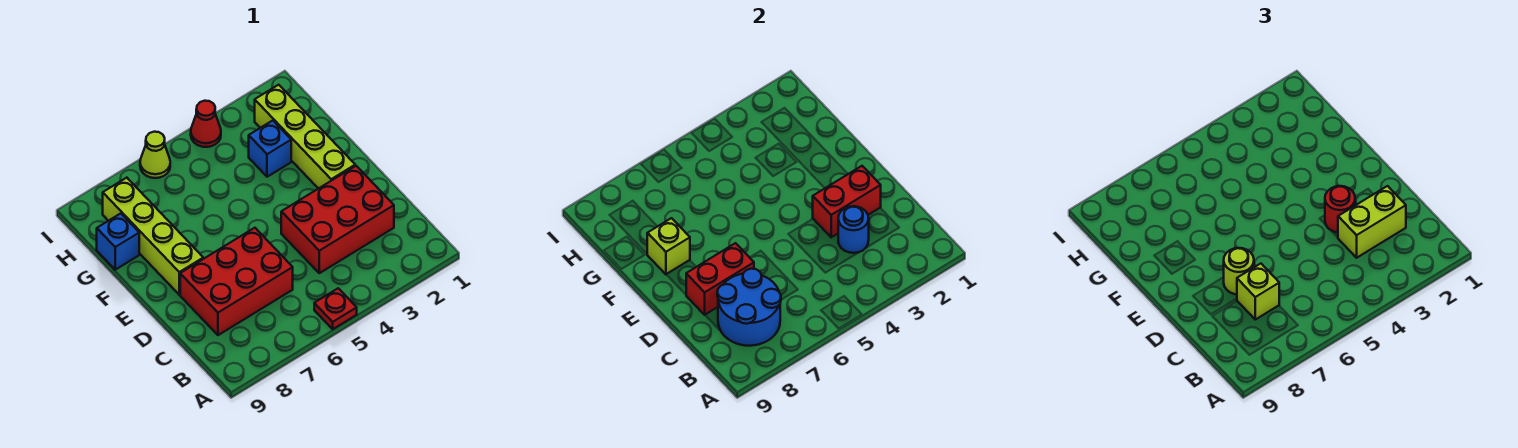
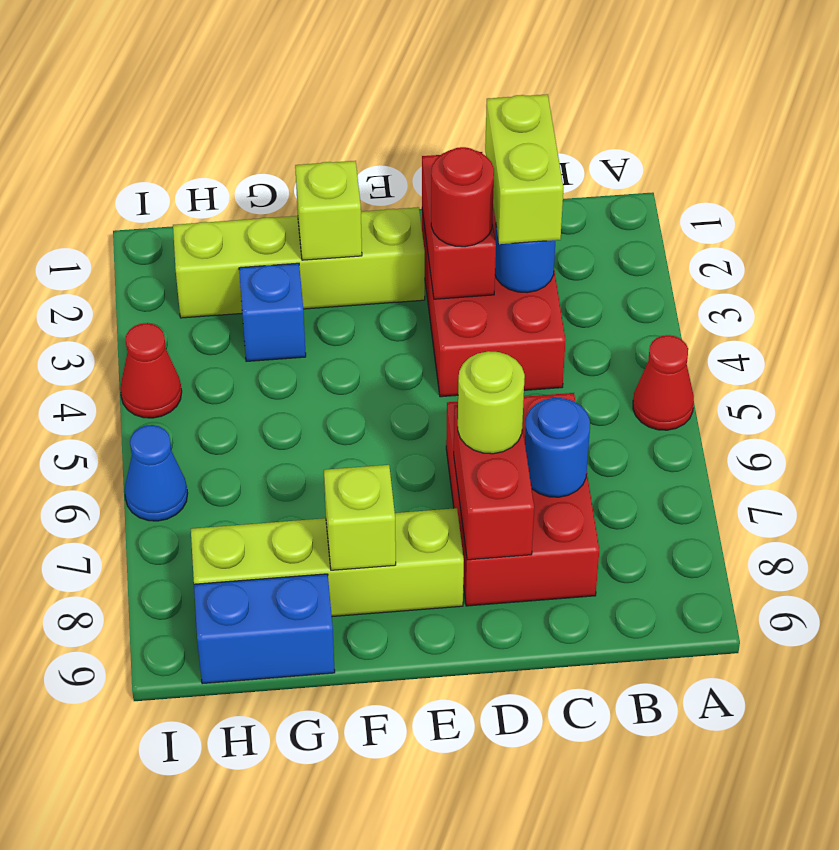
red 1x1 plate [314,288,357,329] -> red 1x1 cone [633,335,694,430]
blue 2x2 round brick [717,269,781,346] -> blue 1x1 round brick [525,398,590,497]
lime 1x1 brick [1237,264,1279,319] -> lime 1x1 brick moved to [295,161,362,260]
blue 1x1 brick [97,213,139,270] -> blue 1x2 brick [194,574,335,684]
lime 1x1 cone [140,132,170,178] -> blue 1x1 cone [125,425,188,521]

